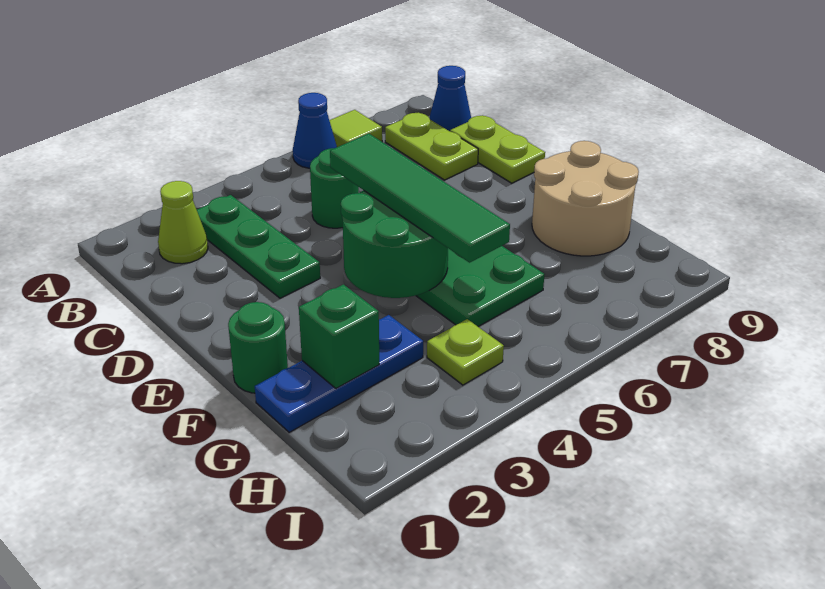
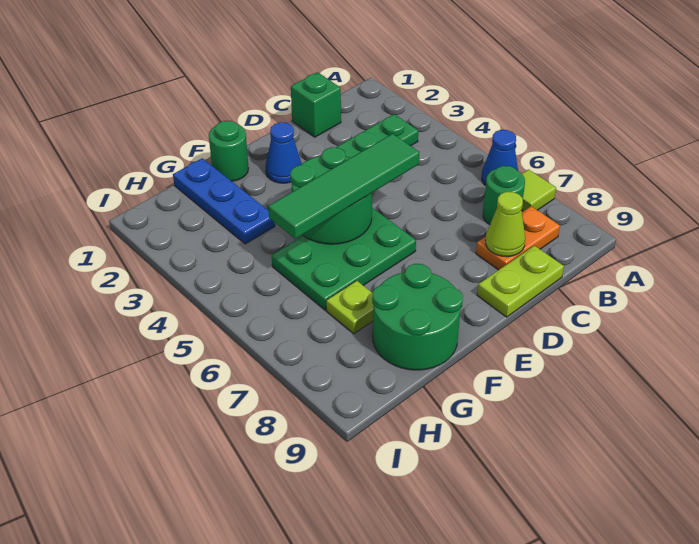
lime 1x1 cone [158,181,208,264] -> lime 1x1 cone moved to [485,192,525,257]
lime 1x2 plate [385,113,478,180] -> orange 1x2 plate [476,206,560,270]
blue 1x1 cone [429,66,471,131] -> blue 1x1 cone moved to [266,122,302,183]
green 1x1 round brick [310,148,359,228] -> green 1x1 round brick moved to [483,166,525,225]
tan 2x2 round brick [532,141,639,256] -> green 2x2 round brick [372,264,463,370]
green 1x1 brick [299,284,379,388] -> green 1x1 brick moved to [291,72,341,137]
lime 1x1 plate [427,319,504,385] -> lime 1x1 plate moved to [326,281,373,334]

